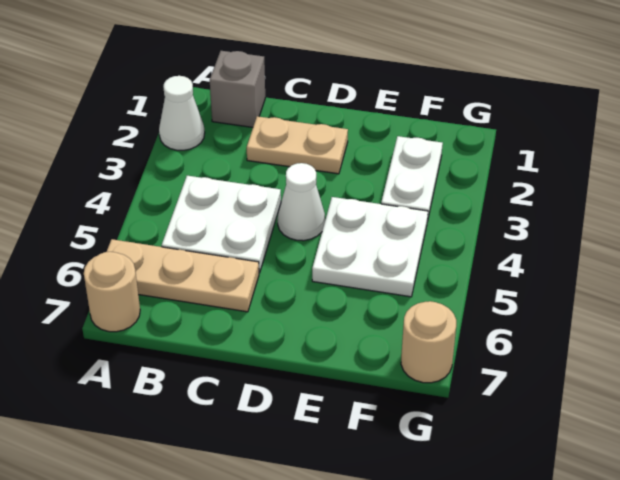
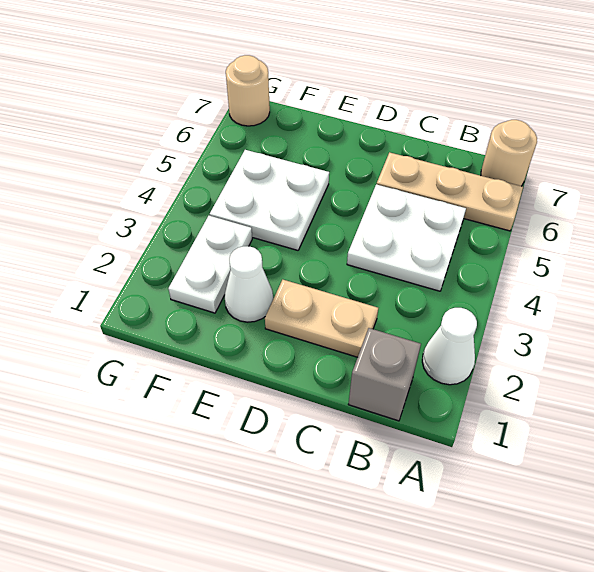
white 1x1 cone [278,163,325,241] -> white 1x1 cone moved to [224,246,273,322]

